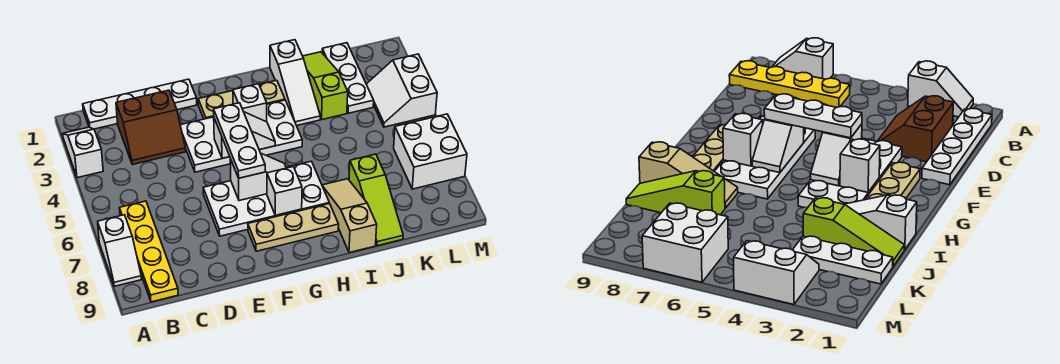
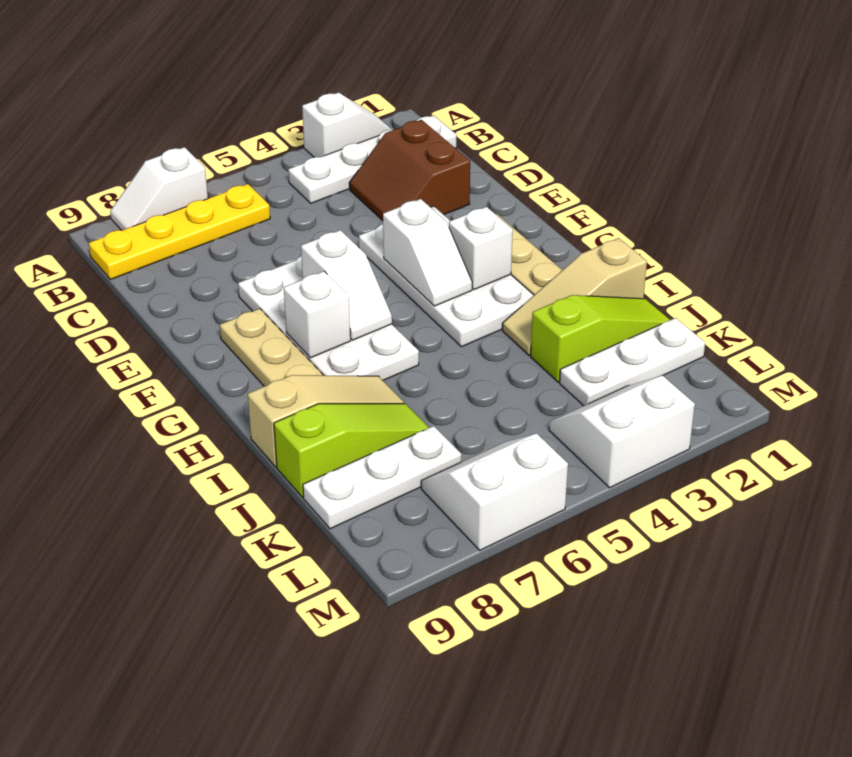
white 1x4 plate [83,79,197,129] -> white 1x4 plate turned to [288,115,456,203]
white 1x3 plate [214,103,265,178] -> white 1x3 plate moved to [303,426,461,529]
white 1x3 slope [270,40,320,126] -> tan 1x3 slope [502,238,647,355]
lime 1x3 slope [349,154,403,246] -> lime 1x3 slope turned to [274,404,429,497]
white 2x2 brick [394,114,467,189] -> white 2x2 slope [421,434,568,550]

